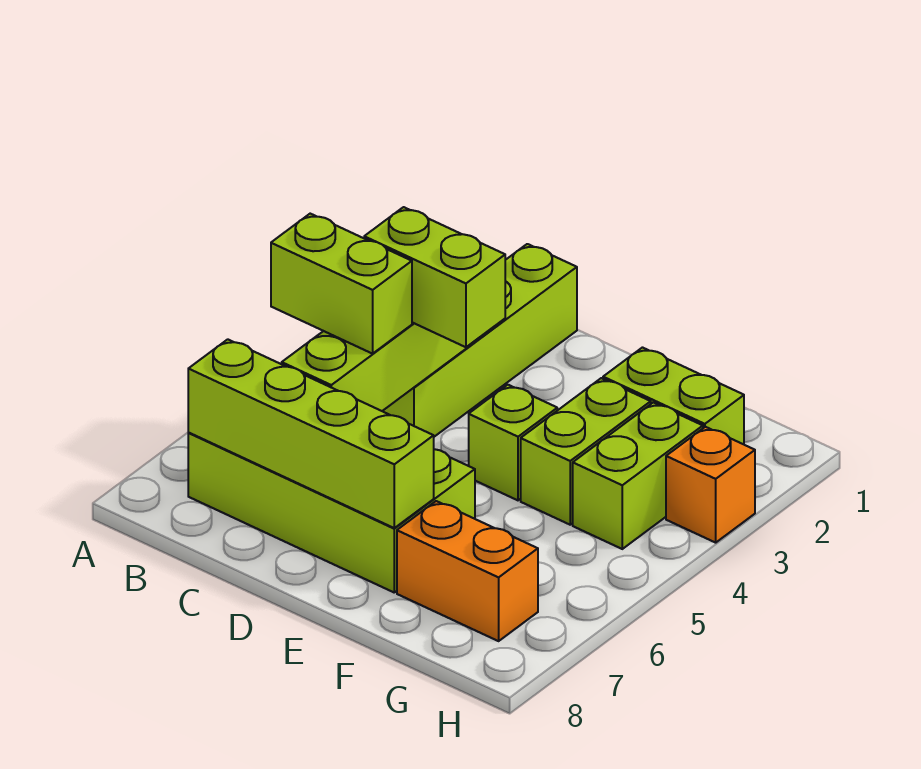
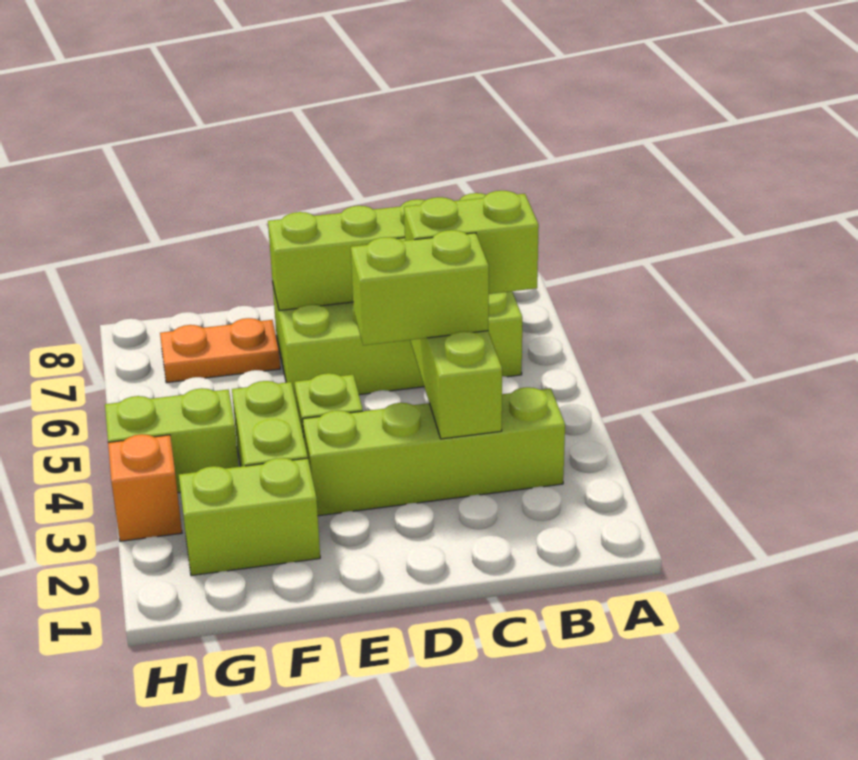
lime 1x4 brick [383,244,577,437] -> lime 1x4 brick turned to [303,387,565,516]
orange 1x2 brick [397,501,538,641] -> orange 1x2 plate [160,318,280,383]
lime 1x2 brick [573,402,703,549] -> lime 1x2 brick turned to [105,388,239,493]

